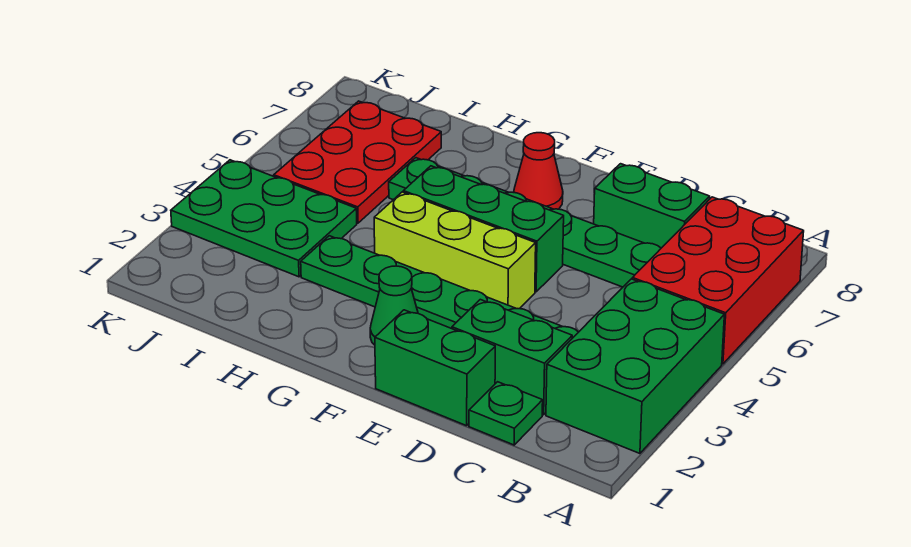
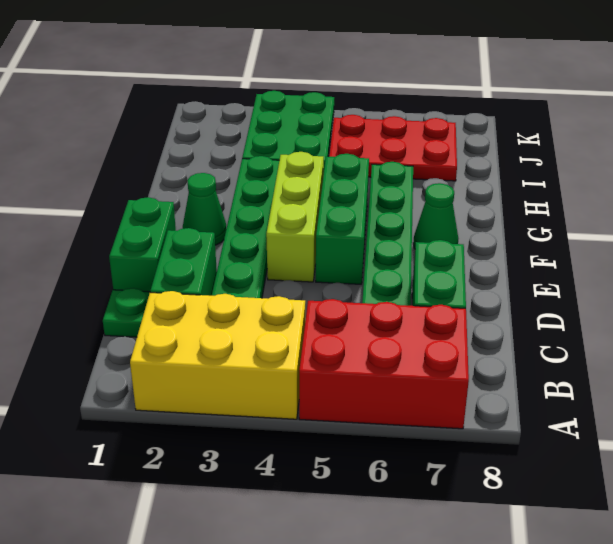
green 2x3 brick [546,279,724,453] -> yellow 2x3 brick [130,291,305,419]
red 1x1 cone [514,133,563,209] -> green 1x1 cone [413,183,458,249]

